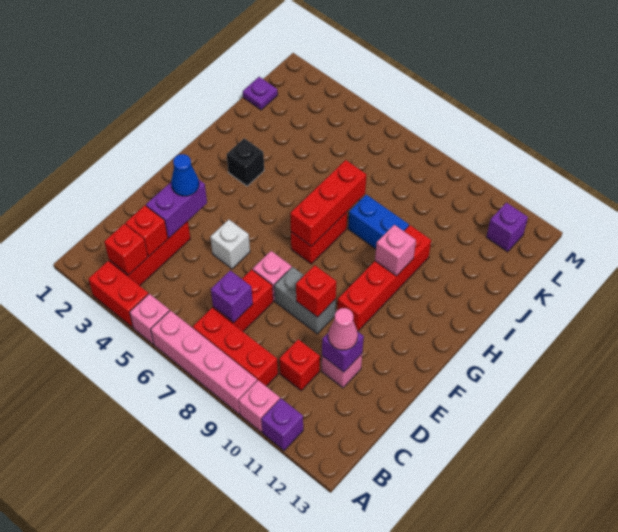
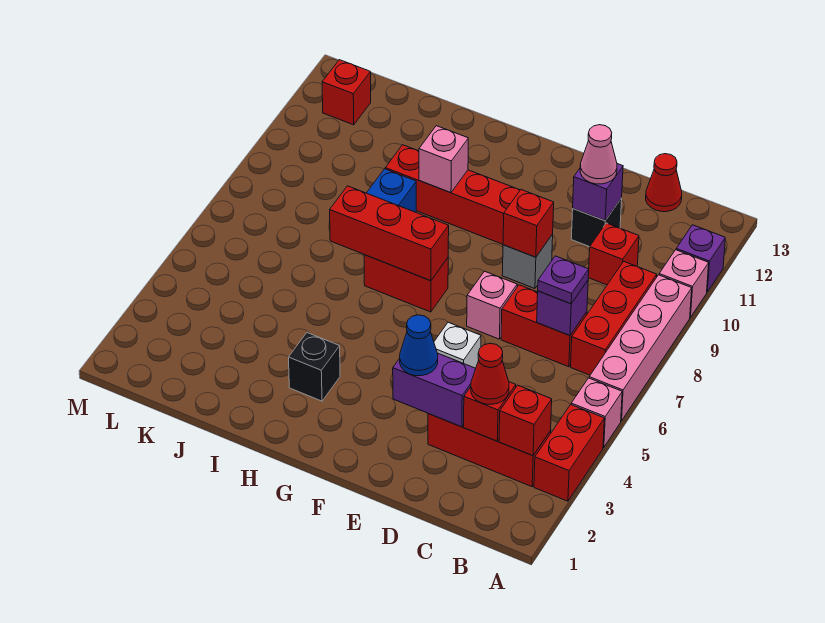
none -> red 1x1 cone [471,343,509,404]
none -> red 1x1 cone [646,154,682,212]
pink 1x1 brick [322,354,362,388] -> black 1x1 brick [571,198,622,247]
grey 1x2 brick [274,267,336,334] -> grey 1x1 brick [502,234,553,289]
purple 1x1 plate [243,77,278,110] -> purple 1x1 plate moved to [538,256,589,304]
purple 1x1 brick [487,203,528,252] -> red 1x1 brick [322,60,371,125]

